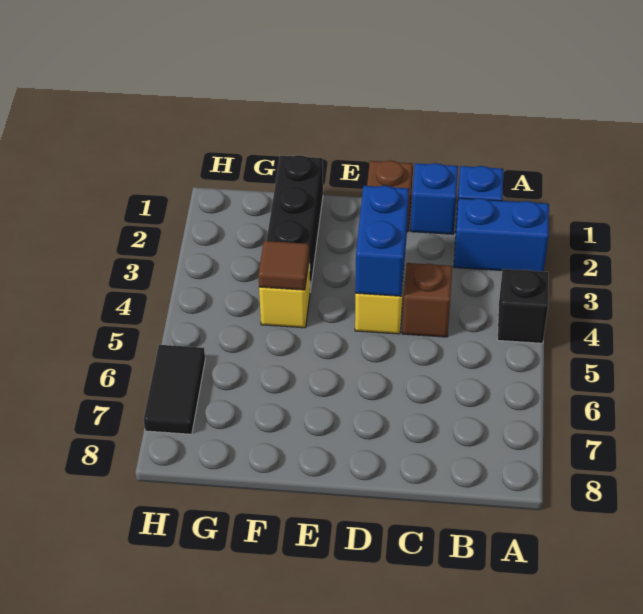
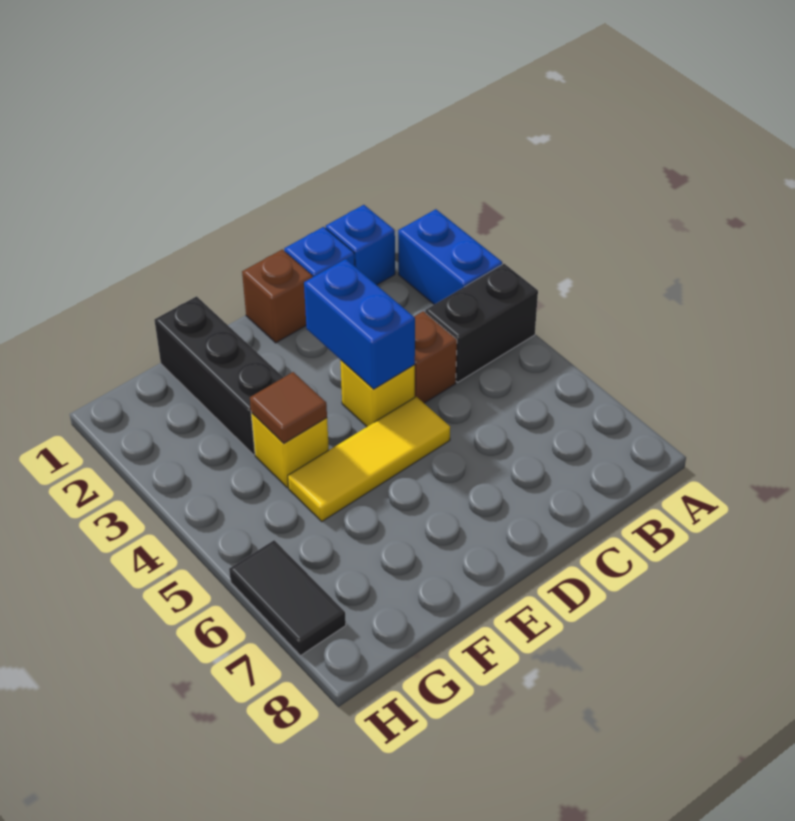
blue 1x2 brick [454,198,549,272] -> blue 1x2 brick turned to [398,209,502,305]
black 1x1 brick [497,269,548,343] -> black 1x2 brick [425,264,538,382]
none -> yellow 1x3 tile [288,397,450,521]

